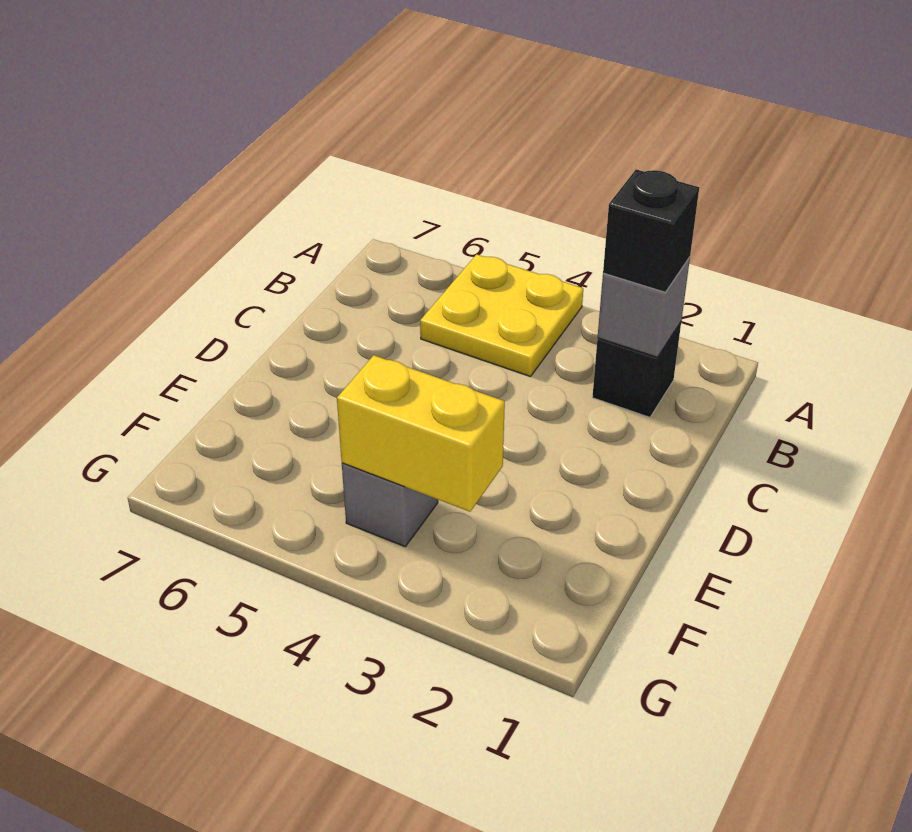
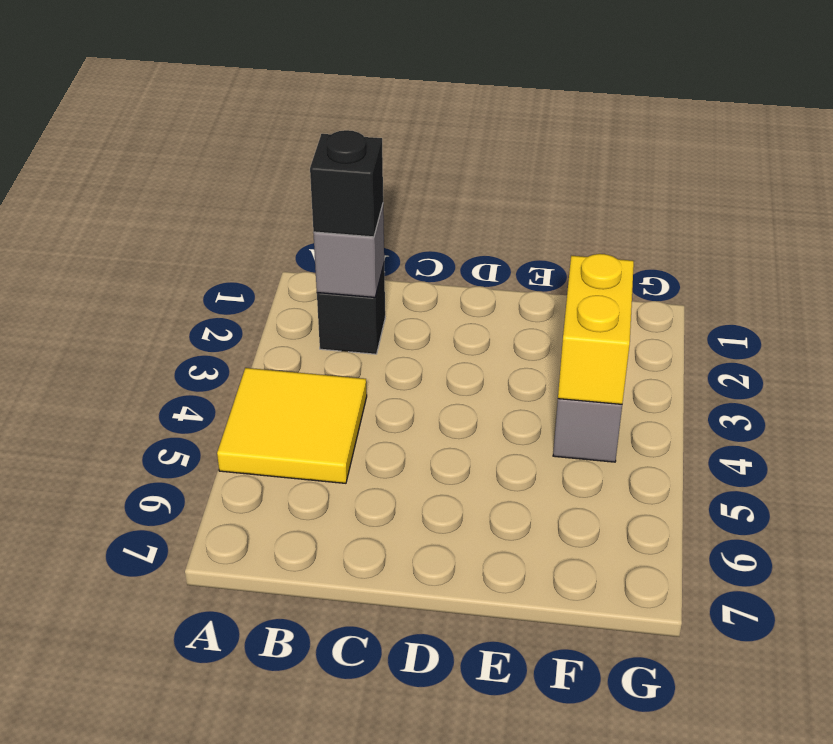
yellow 2x2 plate [420,254,583,377] -> yellow 2x2 tile [217,368,367,483]

